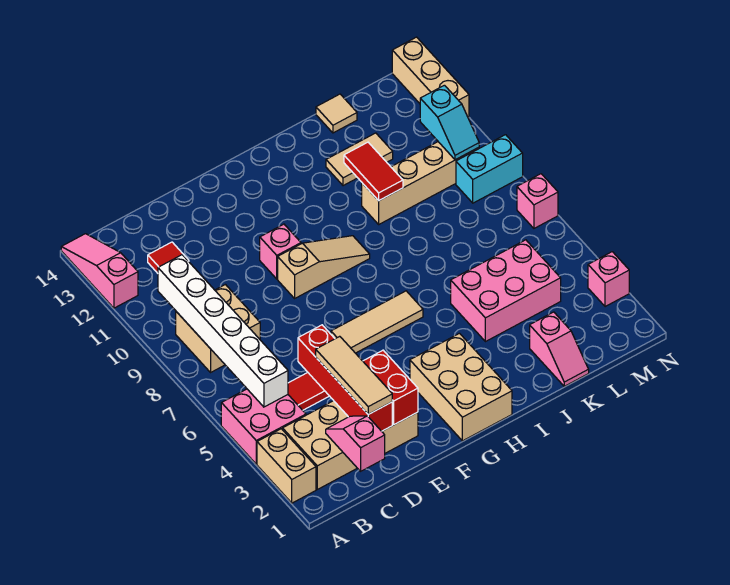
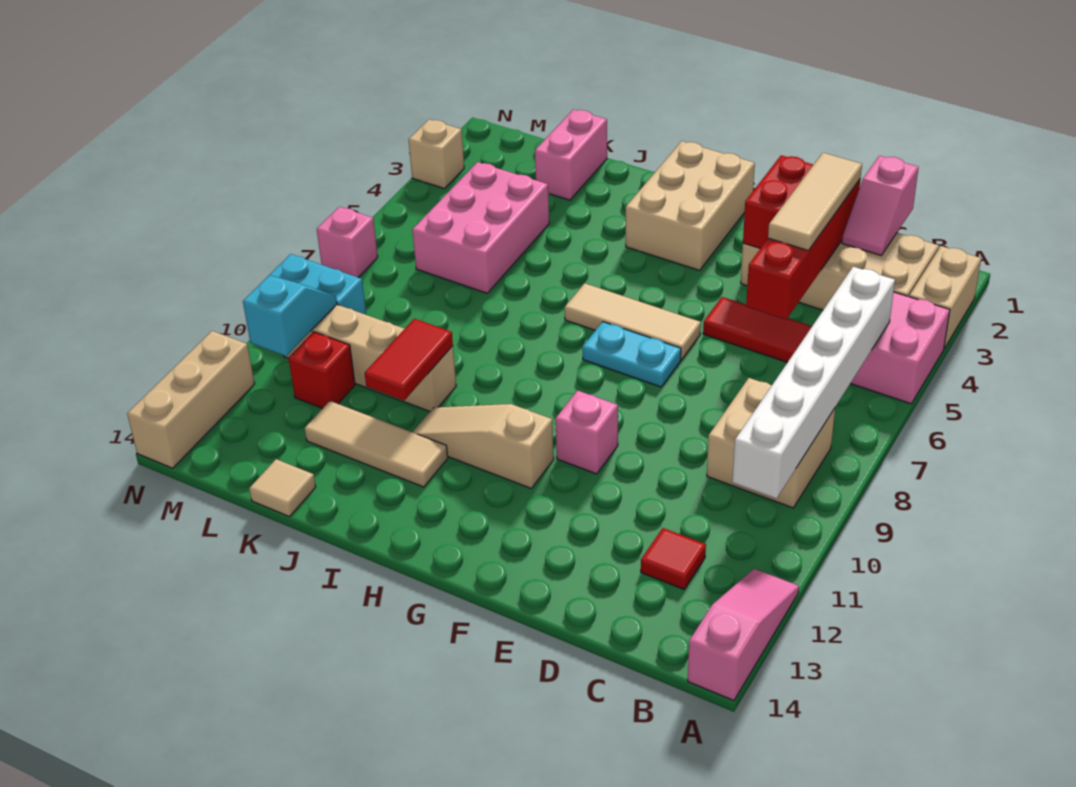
pink 1x3 slope [61,234,138,308] -> pink 1x3 slope turned to [688,569,799,701]
none -> cyan 1x2 plate [582,322,681,387]
tan 1x3 slope [278,236,370,298] -> tan 1x3 slope moved to [413,404,554,488]
pink 2x3 brick [451,240,561,342] -> pink 2x3 brick turned to [412,162,549,293]
tan 1x2 tile [326,133,393,186] -> tan 1x3 tile [305,401,448,487]
pink 1x2 slope [530,312,589,386] -> pink 1x2 brick [535,109,607,200]
none -> red 1x1 brick [288,332,355,408]
pink 1x1 brick [588,252,629,307] -> tan 1x1 brick [409,119,464,189]

